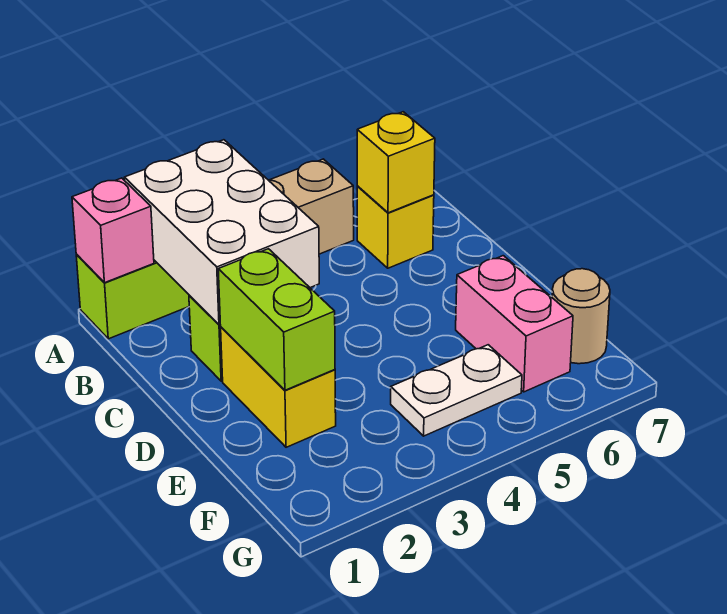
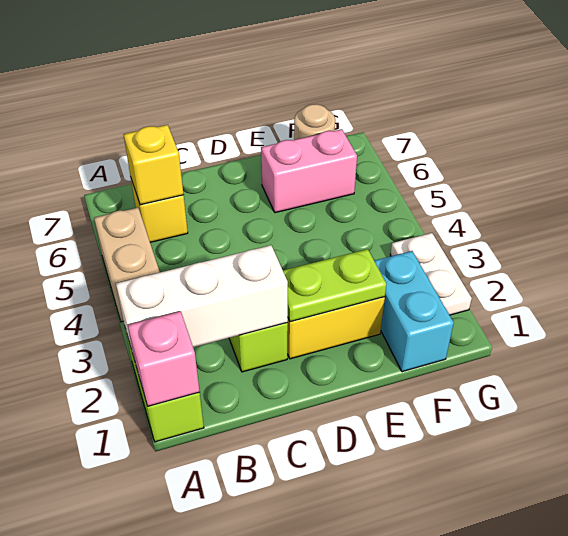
white 2x3 brick [124,140,319,325] -> white 1x3 brick [116,245,288,357]
lime 1x2 brick [218,249,335,390] -> lime 1x2 plate [283,249,386,322]
none -> cyan 1x2 brick [374,251,454,372]
white 1x2 plate [391,345,522,436] -> white 1x2 plate moved to [390,233,472,315]

